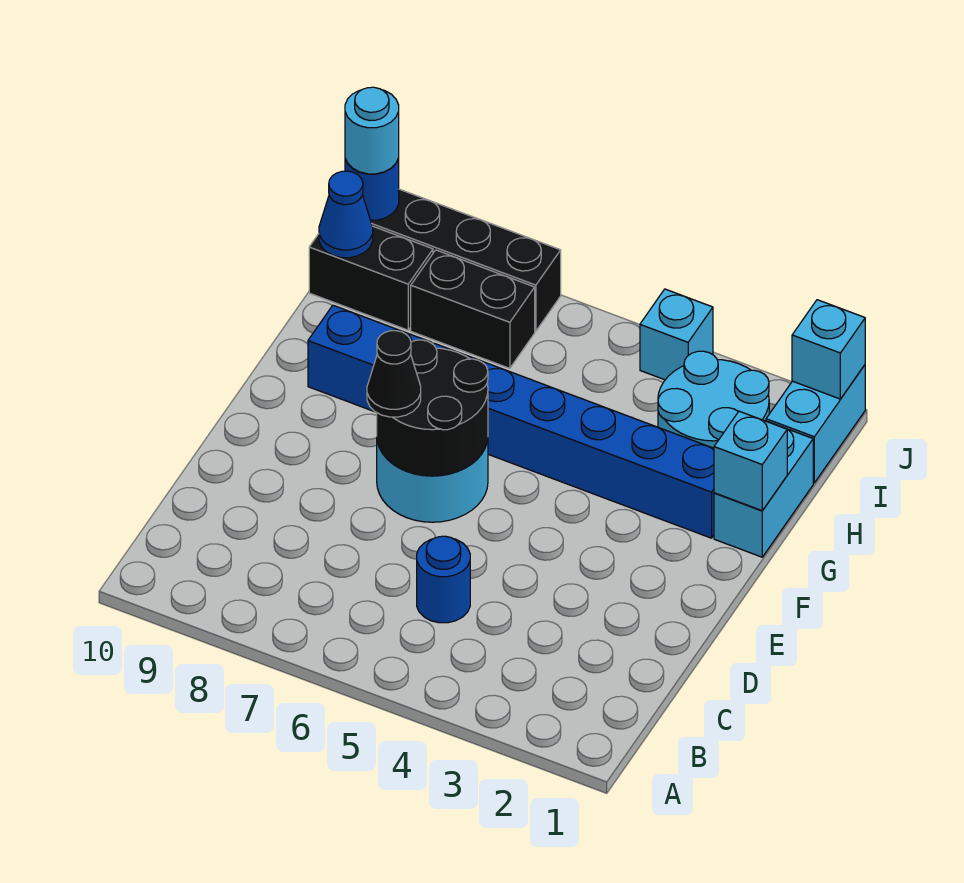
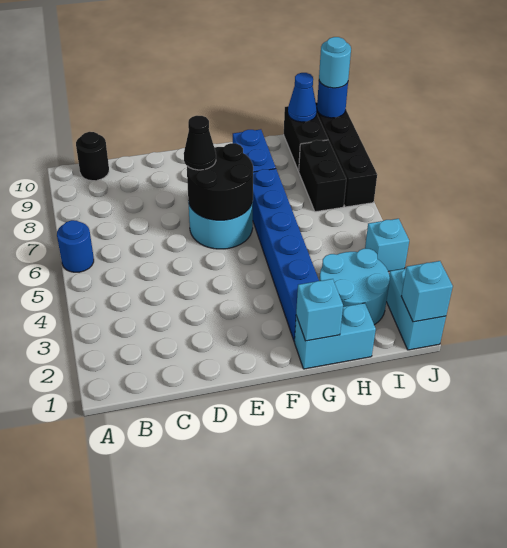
none -> black 1x1 round brick [76,132,109,181]
blue 1x1 round brick [417,536,470,623] -> blue 1x1 round brick moved to [57,220,94,272]
cyan 1x2 brick [766,365,865,483] -> cyan 1x2 brick turned to [386,268,446,350]

